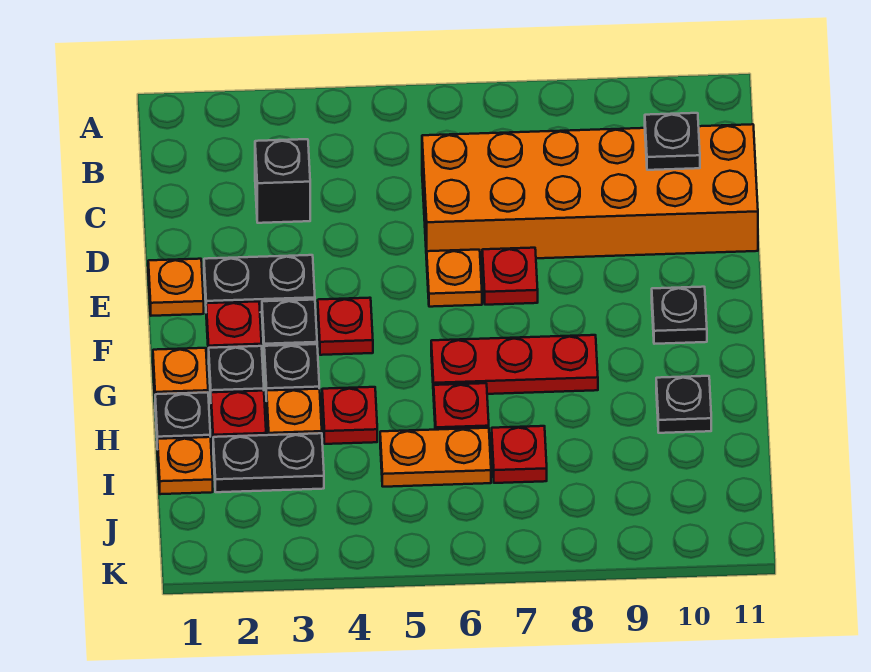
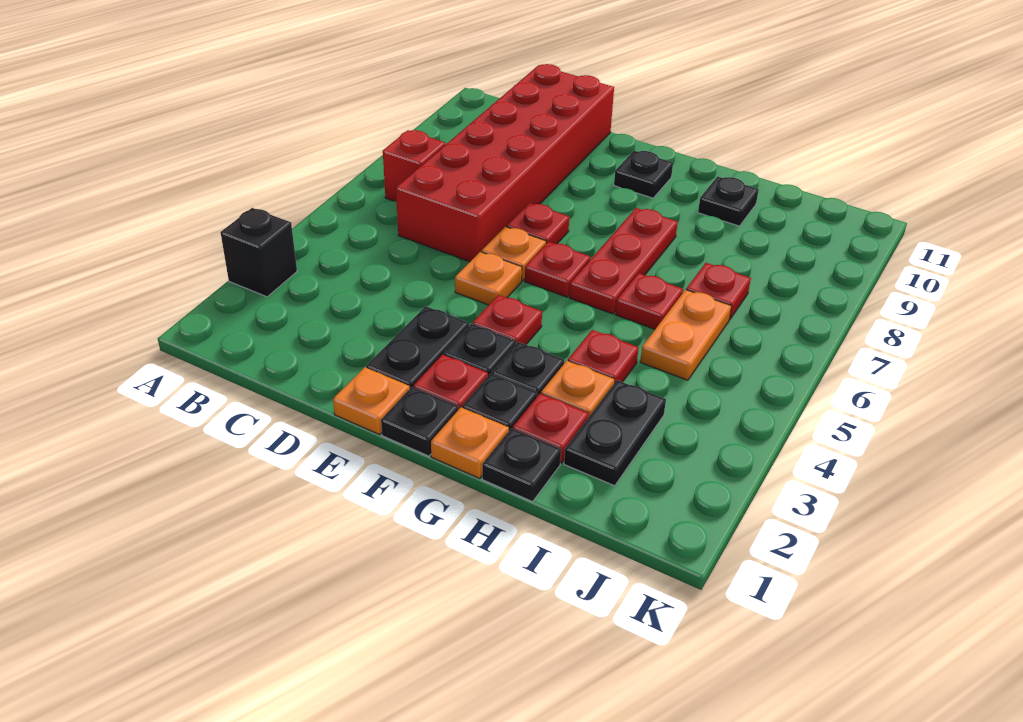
none -> red 1x1 brick [383,130,446,202]
black 1x1 brick [255,139,310,223] -> black 1x1 brick moved to [220,208,297,297]
orange 2x6 brick [422,124,758,260] -> red 2x6 brick [396,64,614,262]
black 1x1 plate [645,113,700,170] -> black 1x1 plate moved to [381,387,458,456]
none -> red 1x1 plate [525,242,590,297]
orange 1x1 plate [158,437,213,494] -> orange 1x1 plate moved to [455,252,522,305]

